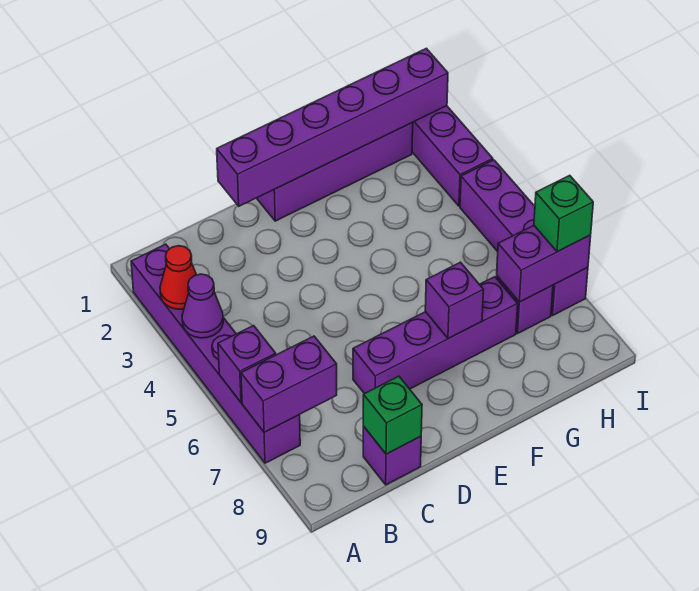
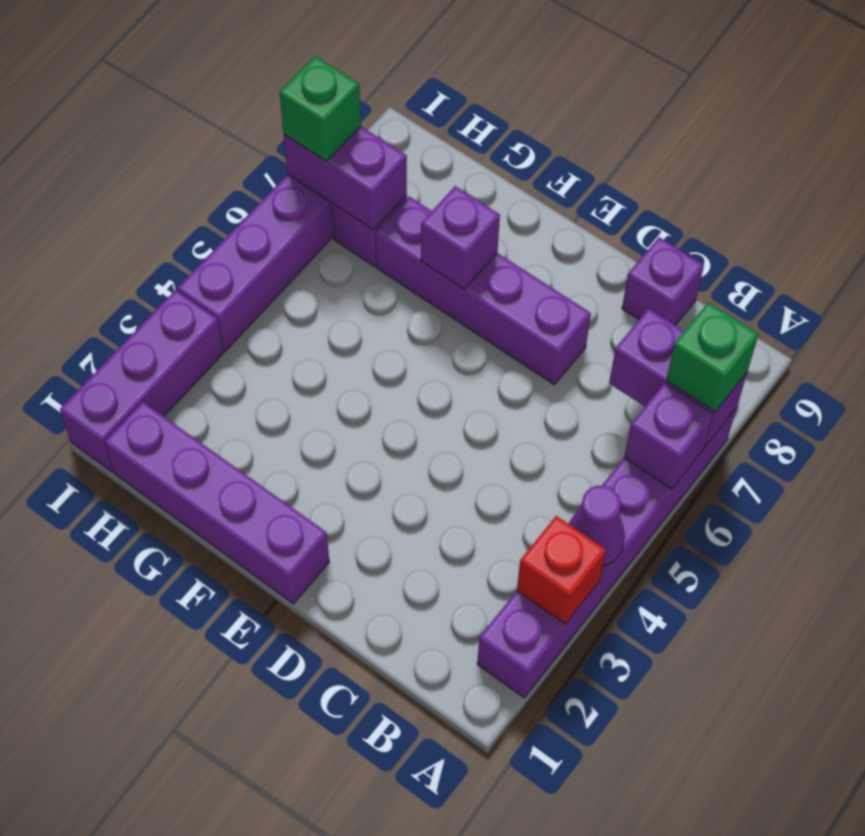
red 1x1 cone [160,246,196,309] -> red 1x1 brick [517,516,606,624]
green 1x1 brick [363,376,422,454] -> green 1x1 brick moved to [666,302,758,412]
purple 1x6 brick [217,48,448,206] -> none

